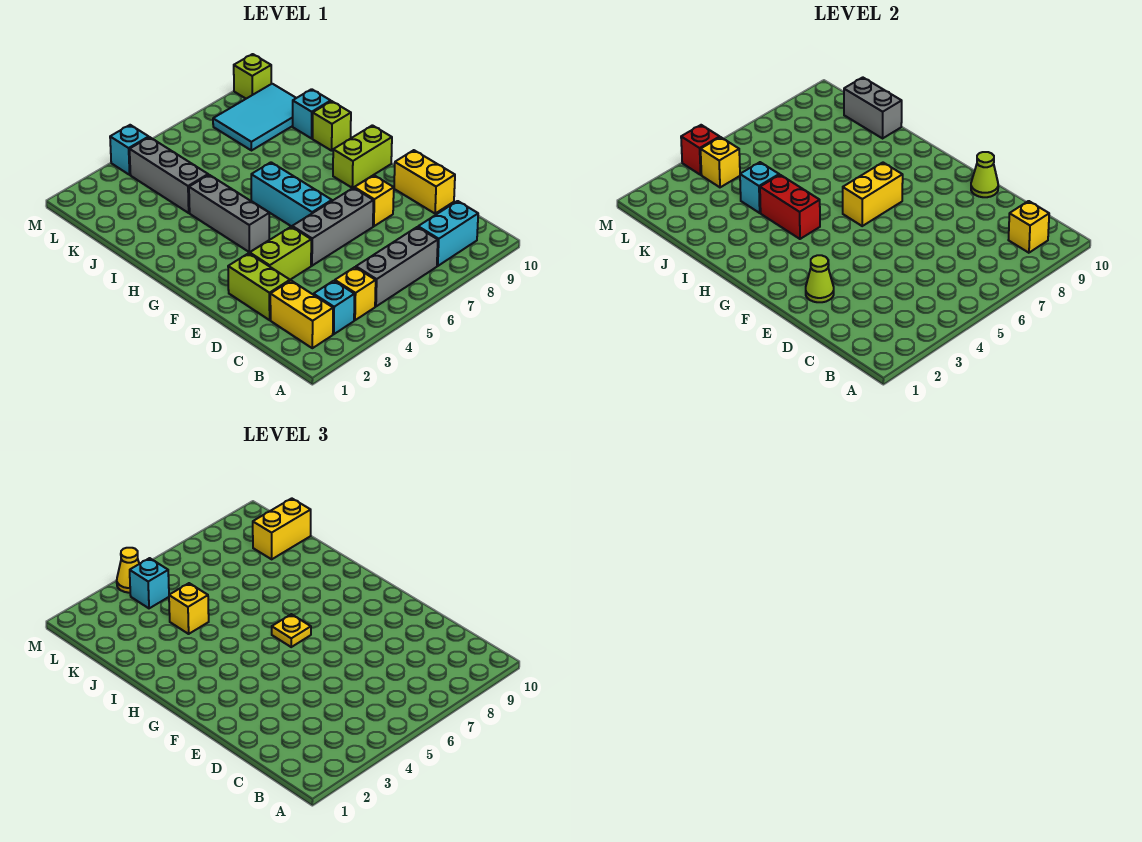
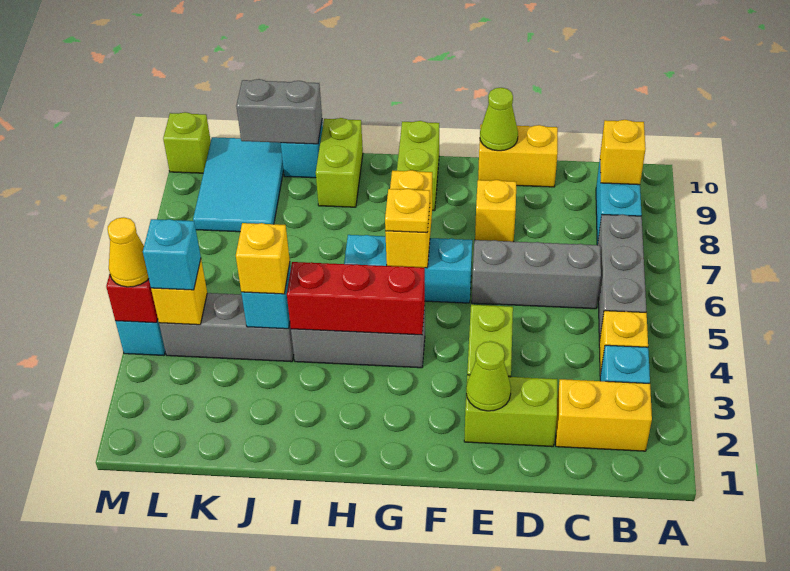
grey 1x3 brick [292,188,373,266] -> grey 1x3 brick turned to [472,240,601,309]
red 1x2 brick [760,175,820,239] -> red 1x3 brick [287,262,425,335]
lime 1x1 brick [313,101,351,151] -> lime 1x2 brick [316,118,363,207]
yellow 1x2 brick [253,498,311,559] -> none

